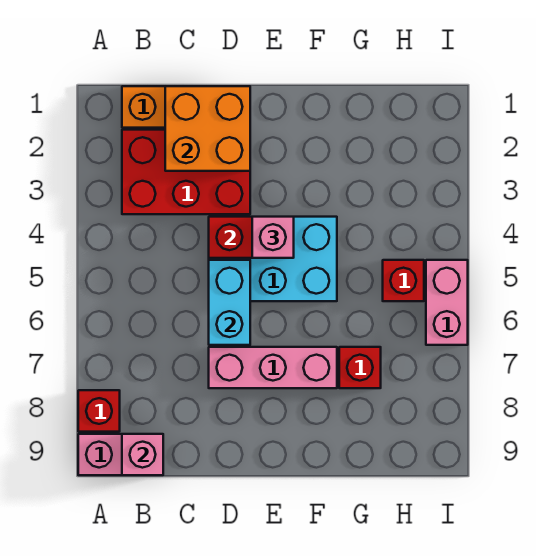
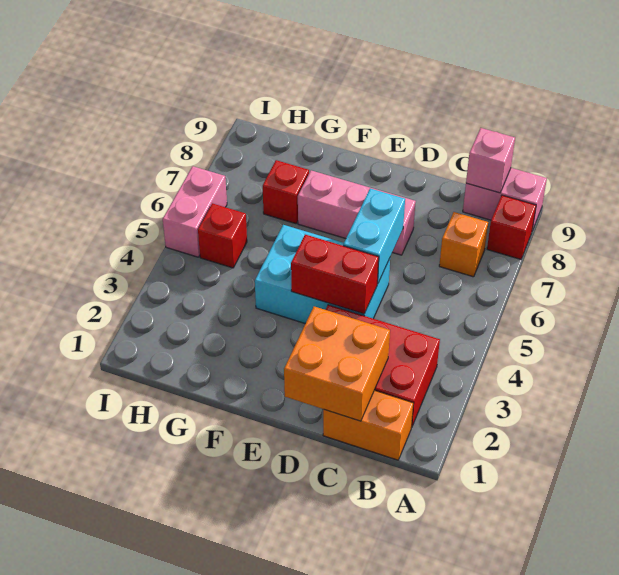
none -> orange 1x1 brick [439,212,488,277]
pink 1x1 brick [252,217,294,258] -> none

